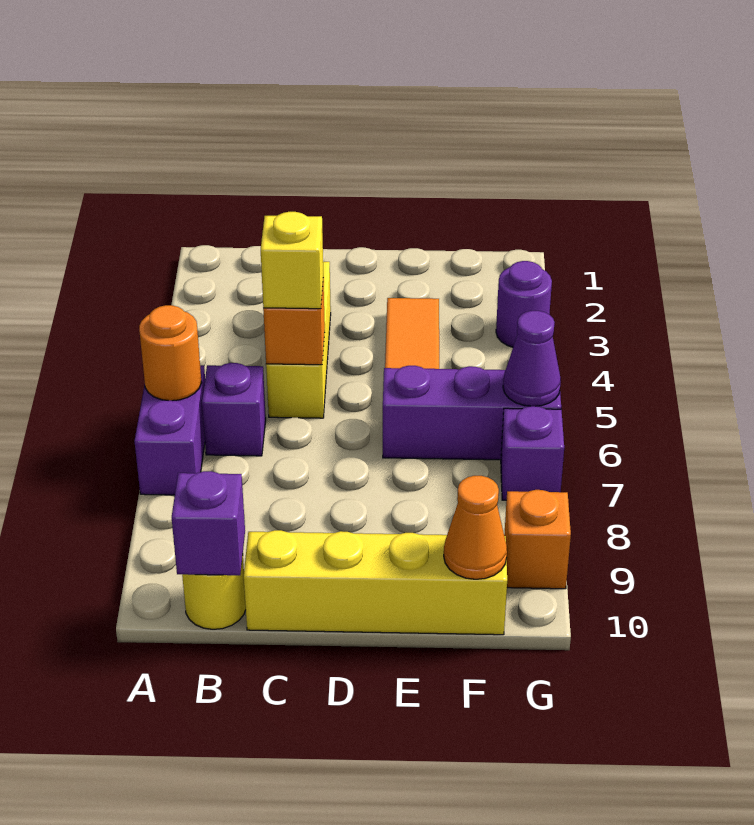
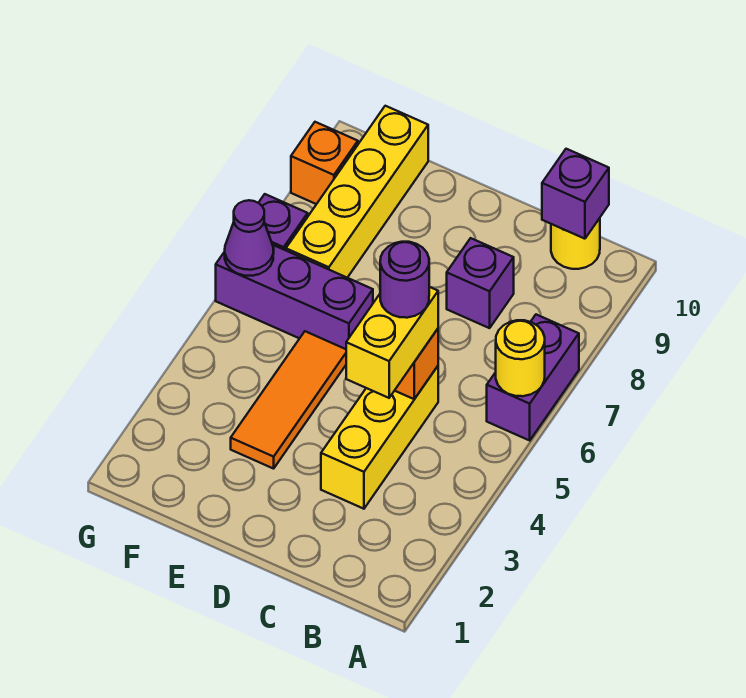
orange 1x1 round brick [139,305,202,401] -> yellow 1x1 round brick [496,320,545,396]
purple 1x1 brick [202,363,266,456] -> purple 1x1 brick moved to [447,238,514,328]
yellow 1x1 brick [261,212,323,309] -> yellow 1x2 brick [346,287,438,398]
yellow 1x4 brick [244,530,507,635] -> yellow 1x4 brick turned to [286,106,428,278]
orange 1x1 cone [444,476,507,579] -> none
purple 1x1 round brick [496,261,552,347] -> purple 1x1 round brick moved to [380,242,429,318]

